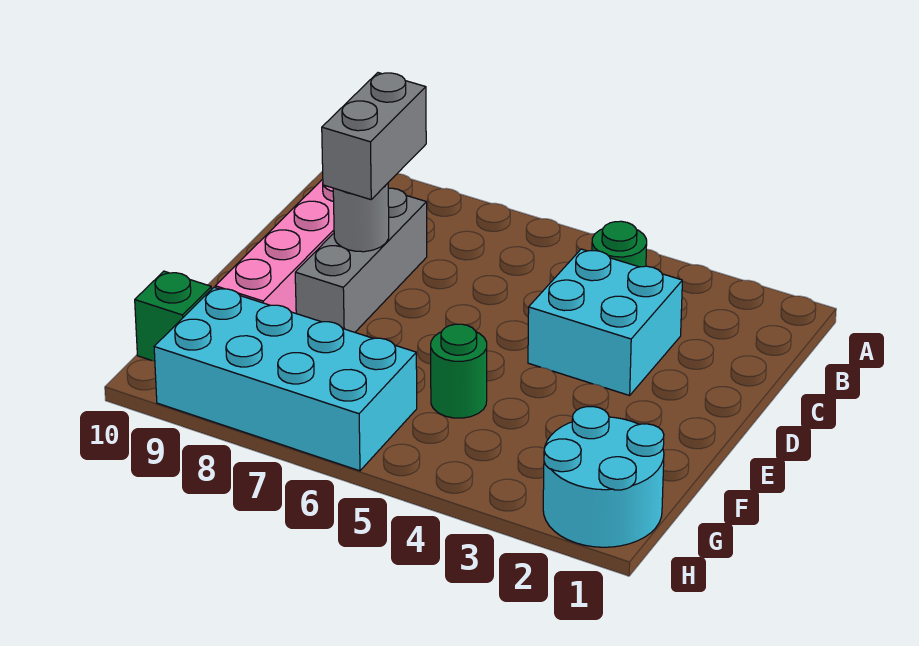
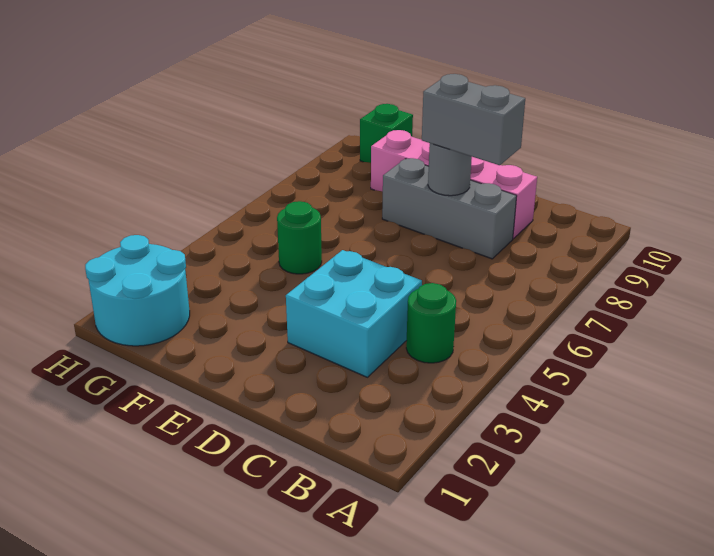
cyan 2x4 brick [154,287,417,471] -> none

